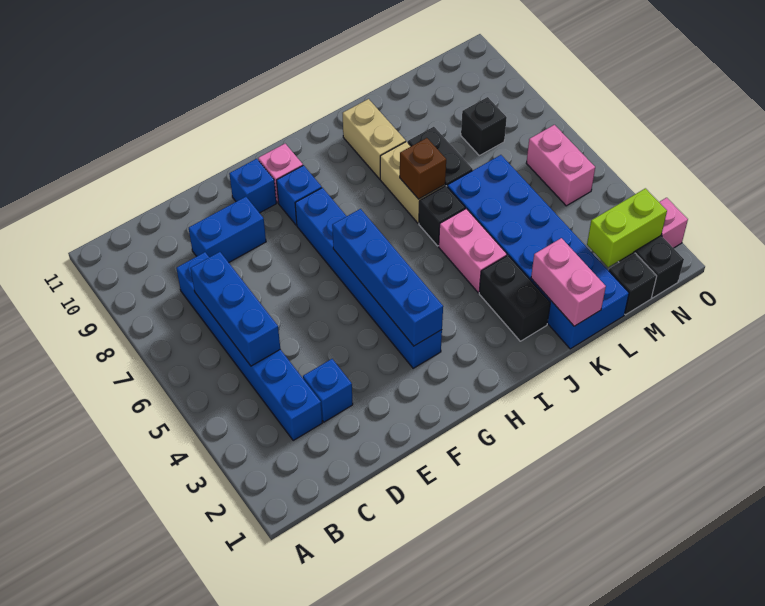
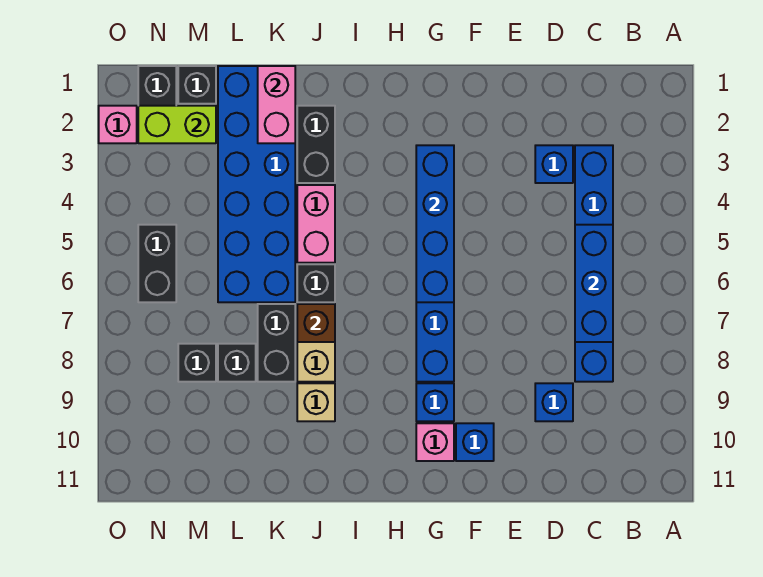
blue 1x2 brick [189,197,266,262] -> blue 1x1 brick [535,383,573,421]
tan 1x2 brick [343,99,406,179] -> tan 1x1 brick [297,383,335,421]
none -> black 1x1 brick [218,344,256,382]
pink 1x2 brick [526,125,595,206] -> black 1x2 brick [138,225,176,302]

